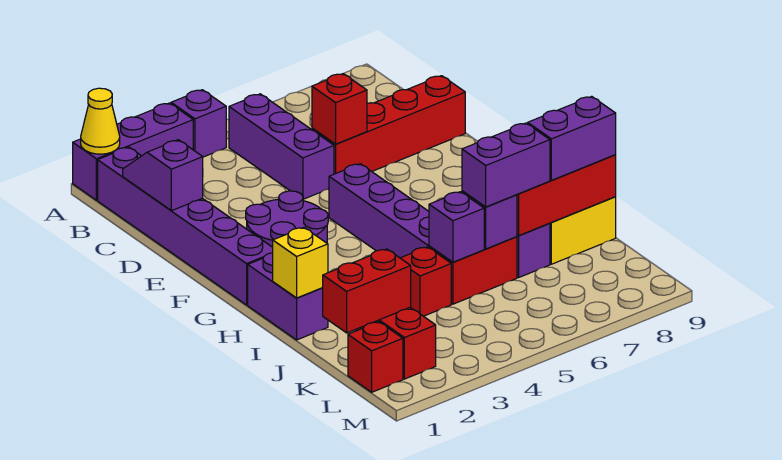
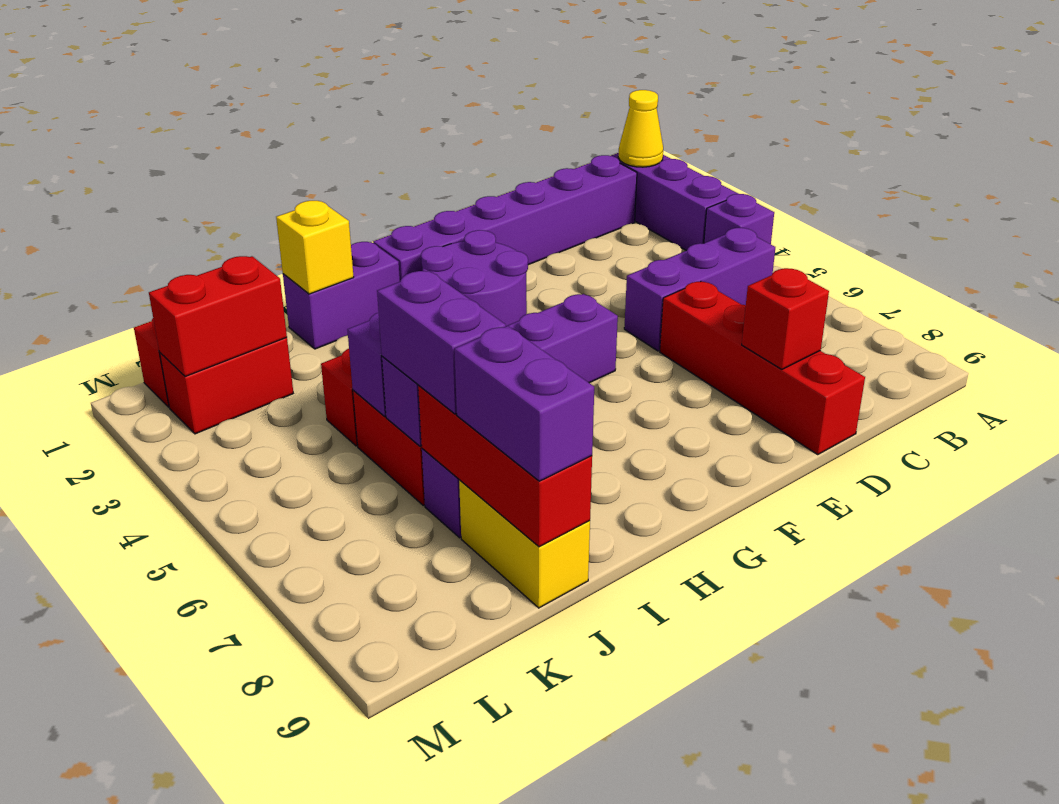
purple 1x2 slope [123,140,203,211] -> none
red 1x1 brick [312,74,367,144] -> red 1x1 brick moved to [742,268,829,369]
red 1x2 brick [323,249,411,333] -> red 1x2 brick turned to [149,256,287,377]

